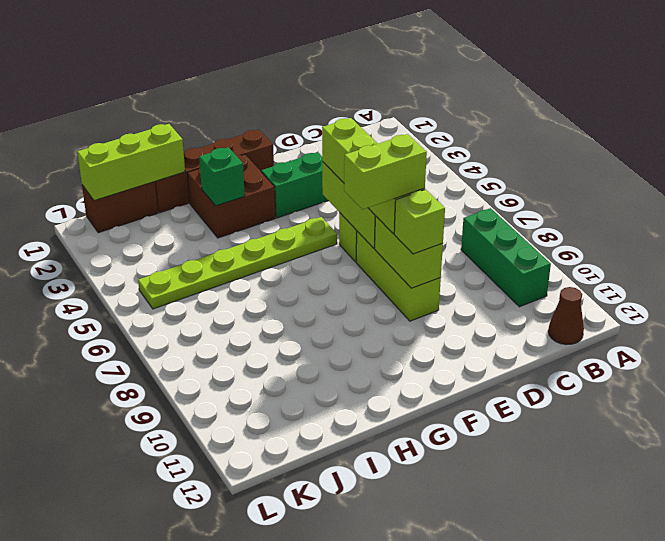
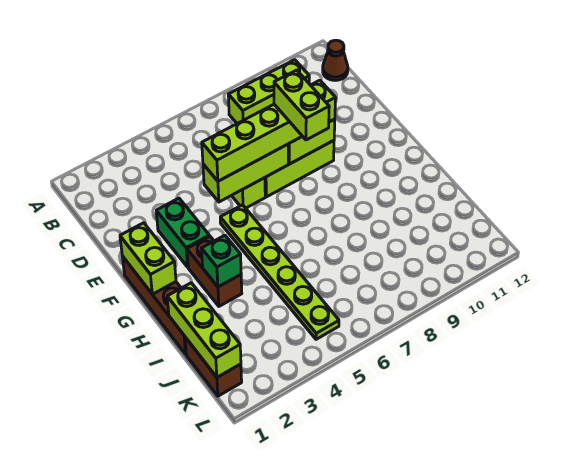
green 1x3 brick [461,208,551,307] -> lime 1x3 brick [228,60,309,123]
none -> lime 1x2 brick [120,223,176,294]
brown 2x2 brick [187,154,276,238] -> brown 1x2 brick [187,236,242,306]

